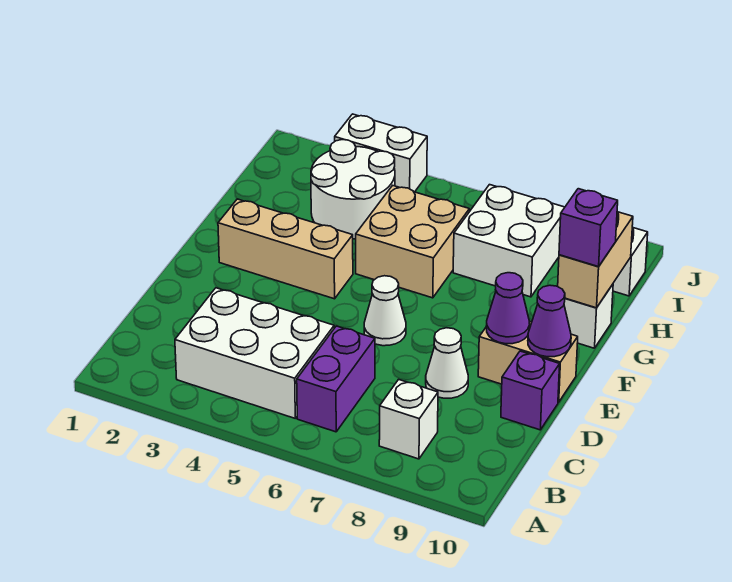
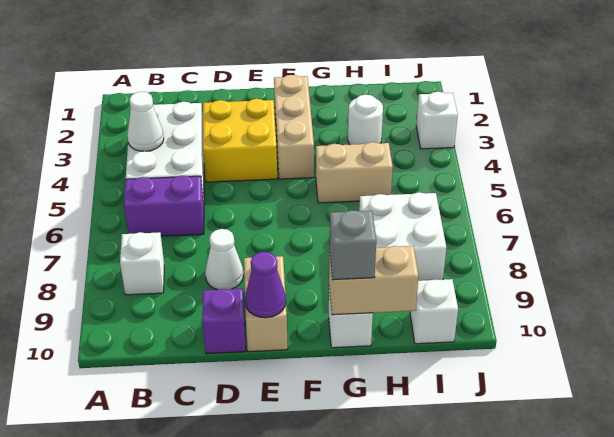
none -> yellow 2x2 brick [203,99,277,182]
white 1x1 cone [364,276,406,346] -> white 1x1 cone moved to [127,92,164,151]
purple 1x1 cone [486,273,530,344] -> none
tan 2x2 brick [356,185,469,298] -> tan 1x2 brick [316,142,393,203]
purple 1x1 brick [559,189,618,267] -> grey 1x1 brick [330,210,376,280]
white 2x2 round brick [311,140,395,239] -> white 1x1 round brick [348,94,383,145]
white 1x2 brick [335,114,427,192] -> white 1x1 brick [416,92,458,149]

